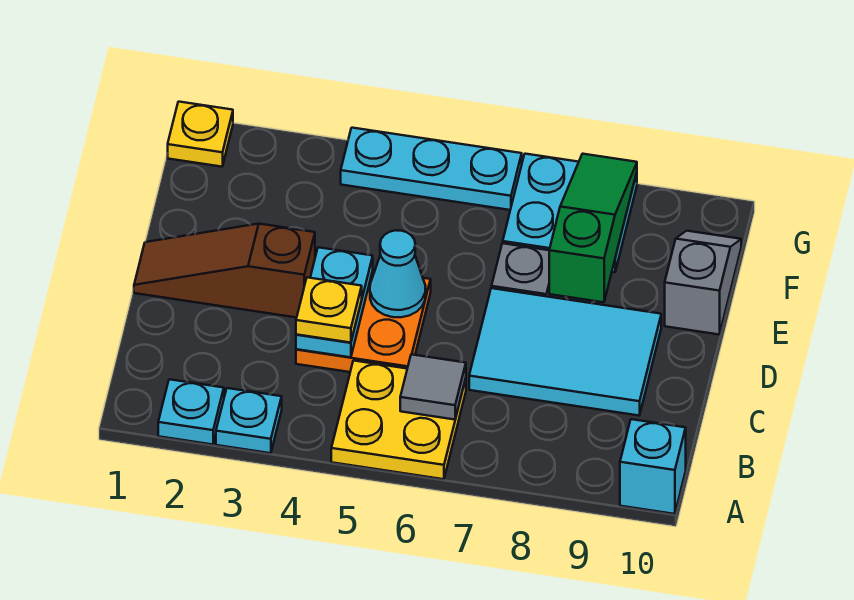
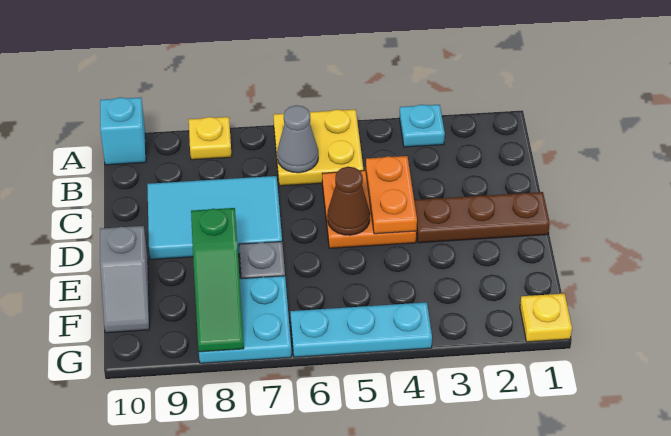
cyan 1x1 plate [158,379,224,445] -> none
grey 1x1 tile [400,354,466,420] -> grey 1x1 cone [277,105,318,173]
cyan 1x2 plate [296,247,373,357] -> orange 1x2 plate [366,156,417,234]
yellow 1x1 plate [296,277,362,343] -> yellow 1x1 plate moved to [189,117,232,160]
brown 1x3 slope [134,224,315,318] -> brown 1x3 plate [414,192,550,243]
cyan 1x1 cone [370,230,426,317] -> brown 1x1 cone [327,167,370,235]

